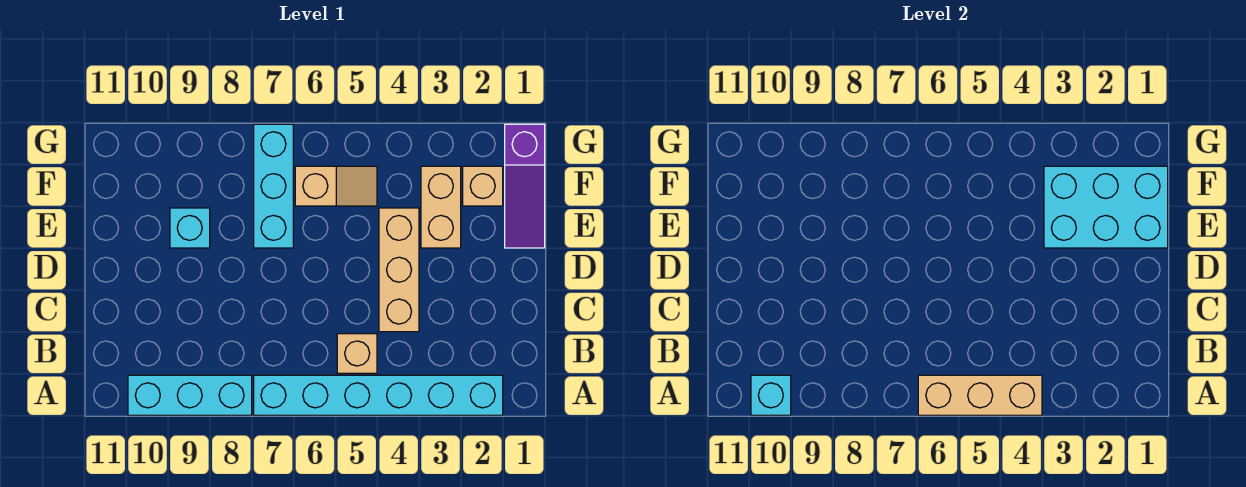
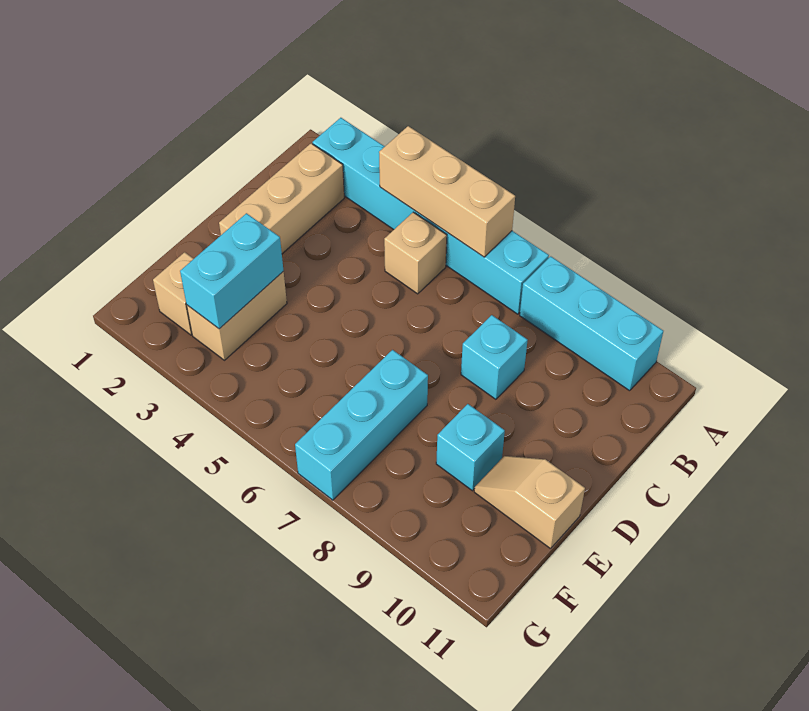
cyan 1x1 brick [751,375,791,415] -> cyan 1x1 brick moved to [461,315,528,399]
tan 1x3 brick [379,208,419,332] -> tan 1x3 brick moved to [219,143,344,254]
purple 1x3 slope [505,124,545,248] -> none
cyan 2x3 brick [1044,166,1168,248] -> cyan 1x2 brick [180,213,284,329]
tan 1x2 slope [295,166,377,206] -> tan 1x2 slope moved to [474,456,585,549]

